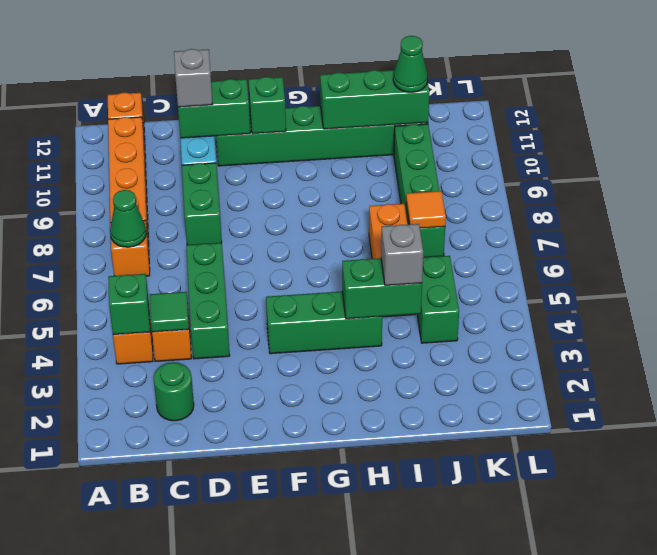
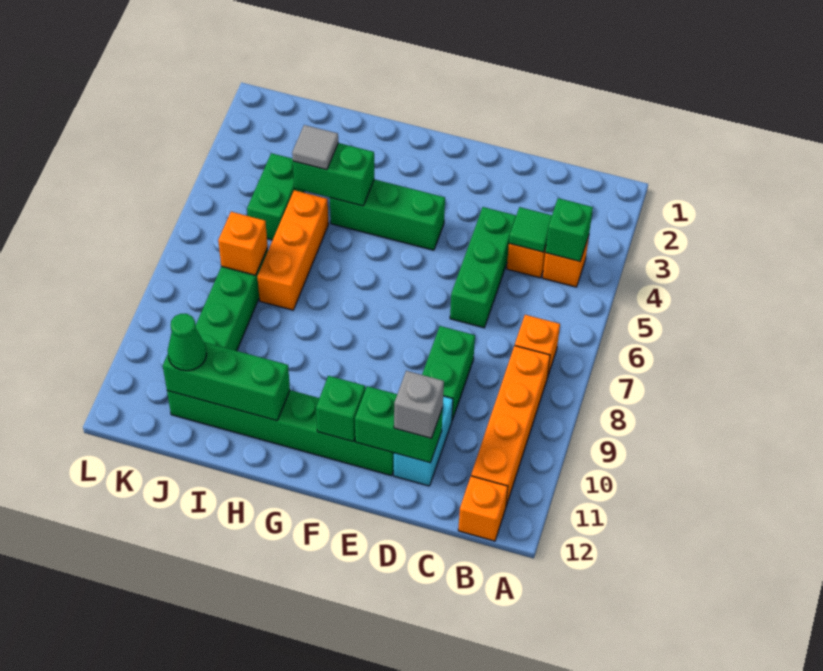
green 1x1 cone [110,190,146,247] -> none
green 1x1 round brick [154,362,194,421] -> none
grey 1x1 brick [381,224,423,286] -> grey 1x1 tile [292,125,338,170]
orange 1x1 tile [406,191,446,228] -> orange 1x1 brick [218,212,268,275]

